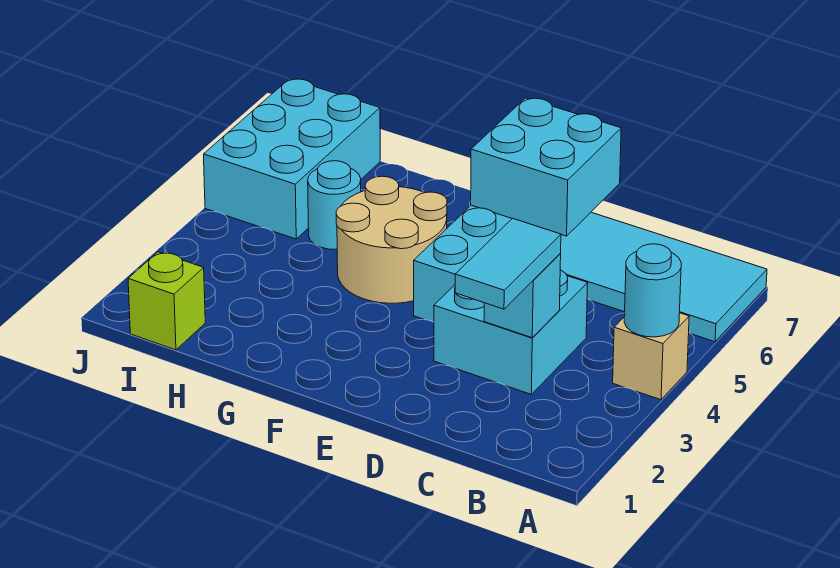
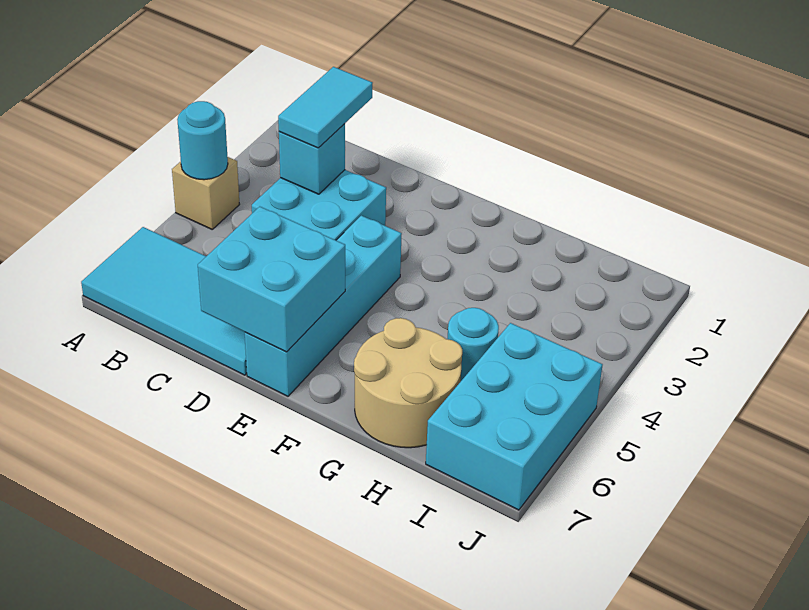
tan 2x2 round brick [336,176,447,303] -> tan 2x2 round brick moved to [354,318,462,448]
lime 1x1 brick [128,252,205,350] -> none

